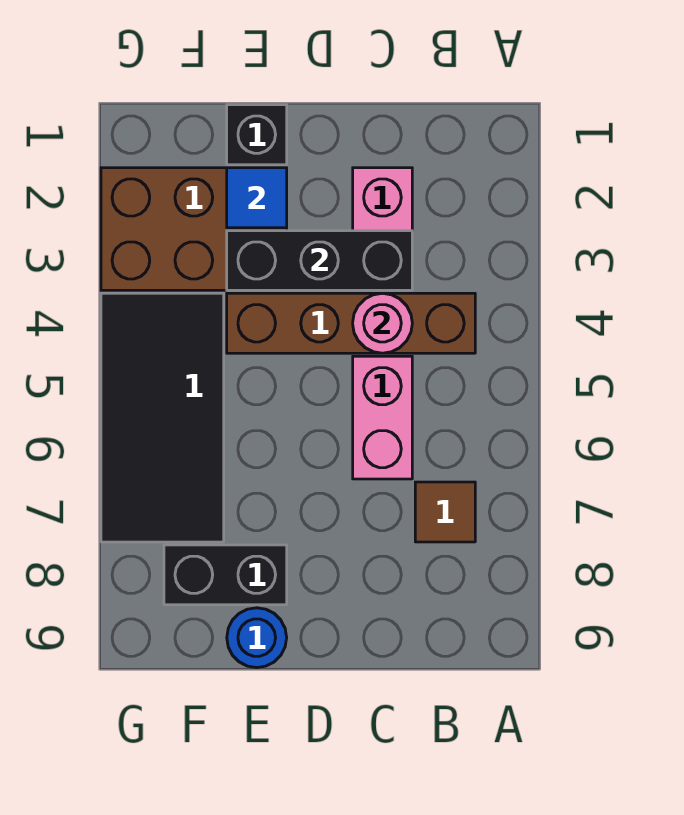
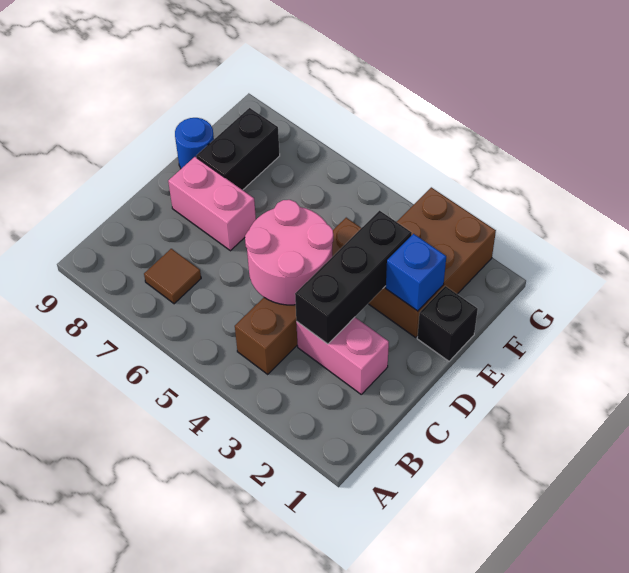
pink 1x1 round brick [353,293,412,353] -> pink 2x2 round brick [245,200,333,305]
pink 1x2 brick [353,356,412,479] -> pink 1x2 brick moved to [168,157,256,251]
blue 1x1 tile [227,168,287,228] -> blue 1x1 brick [386,234,446,311]
black 2x4 tile [101,293,224,542] -> none

